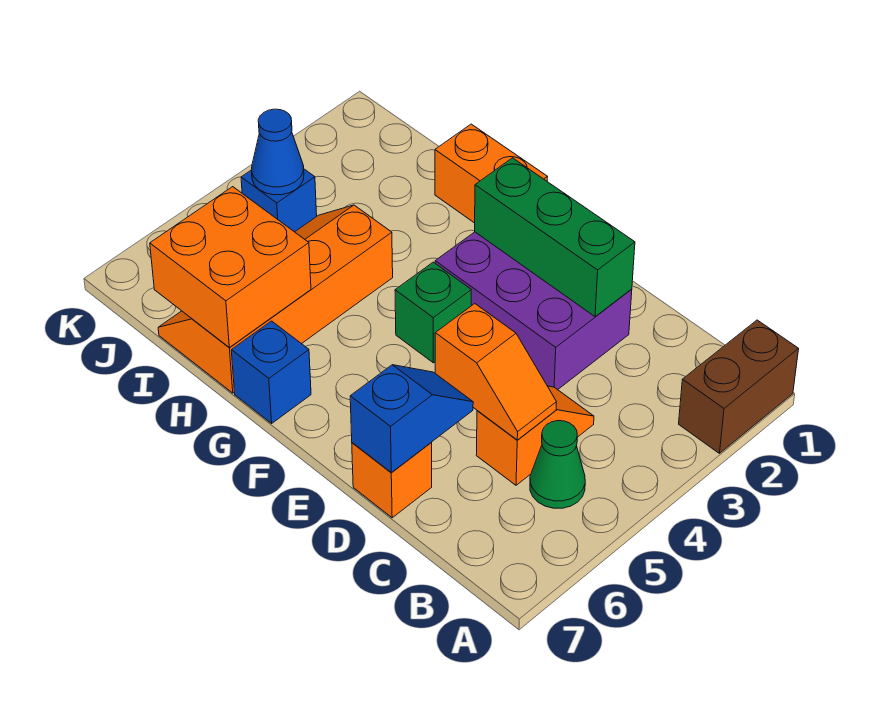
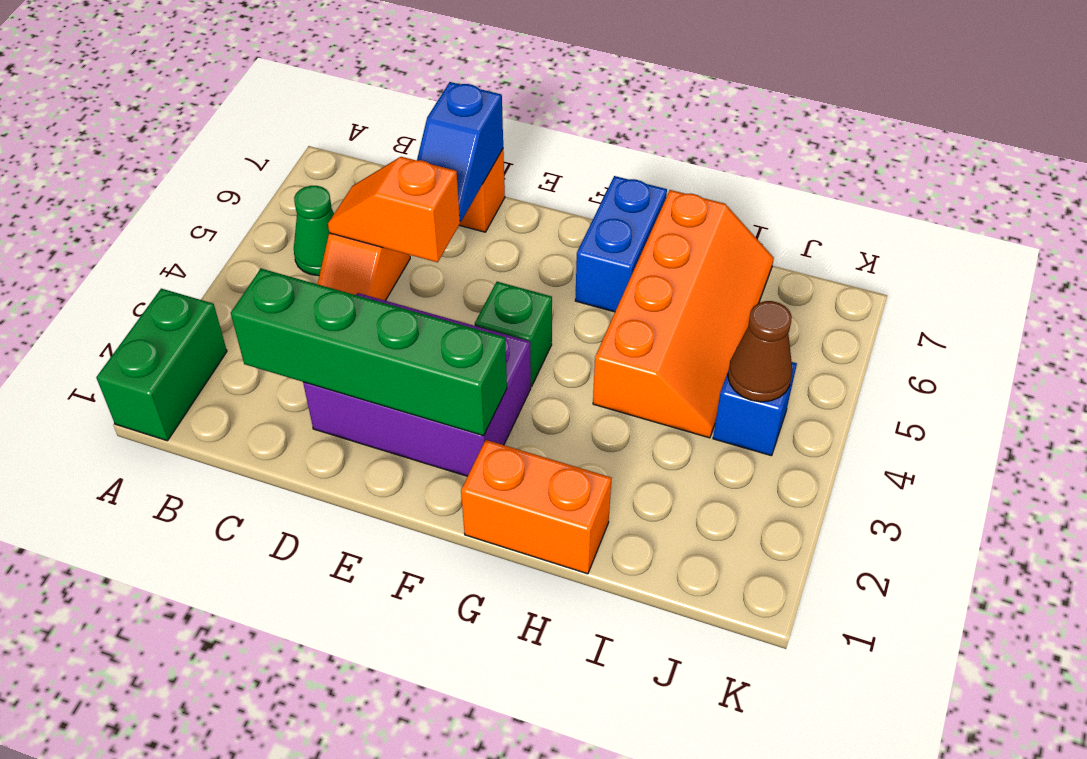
brown 1x2 brick [679,320,799,453] -> green 1x2 brick [96,289,227,441]
green 1x3 brick [475,158,635,317] -> green 1x4 brick [231,269,507,436]
blue 1x1 brick [231,321,311,423] -> blue 1x2 brick [575,176,667,312]
orange 2x2 brick [150,187,311,347] -> none
blue 1x1 cone [252,109,304,195] -> brown 1x1 cone [728,301,792,402]

